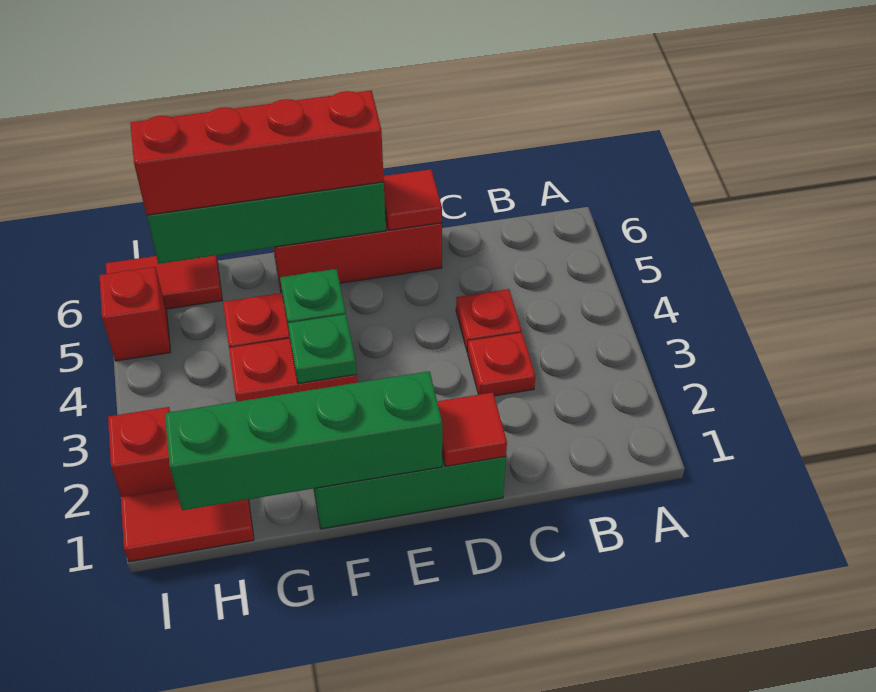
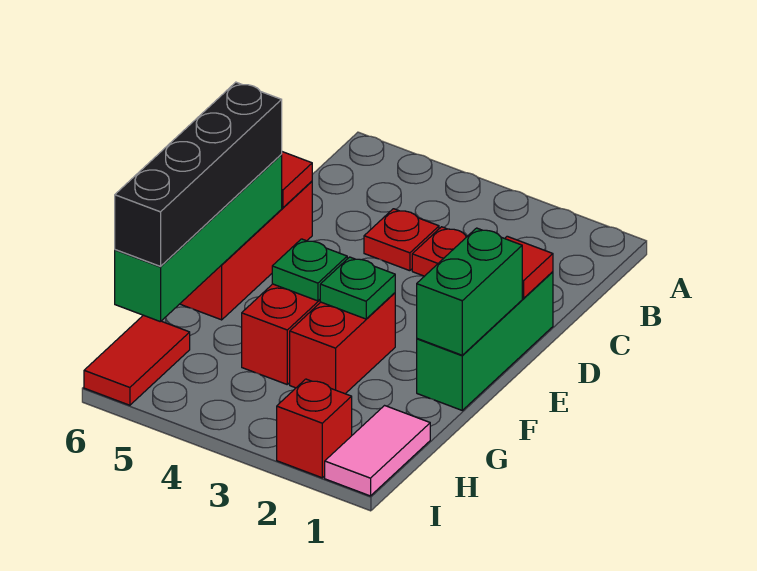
green 1x4 brick [165,371,442,510] -> green 1x2 brick [417,228,522,355]
red 1x4 brick [130,91,384,215] -> black 1x4 brick [115,82,282,266]
red 1x2 tile [121,488,254,562] -> pink 1x2 tile [325,406,430,496]
red 1x1 brick [99,267,170,361] -> none

